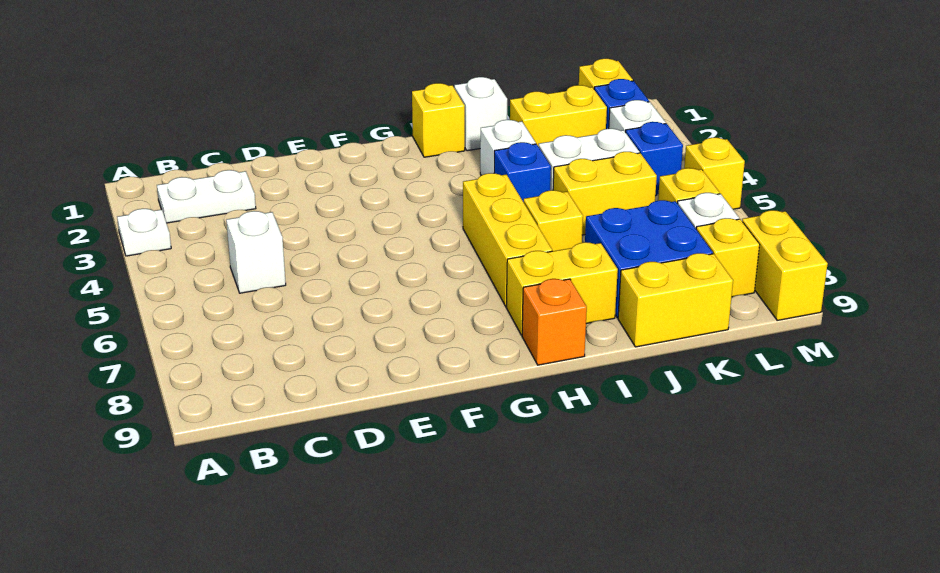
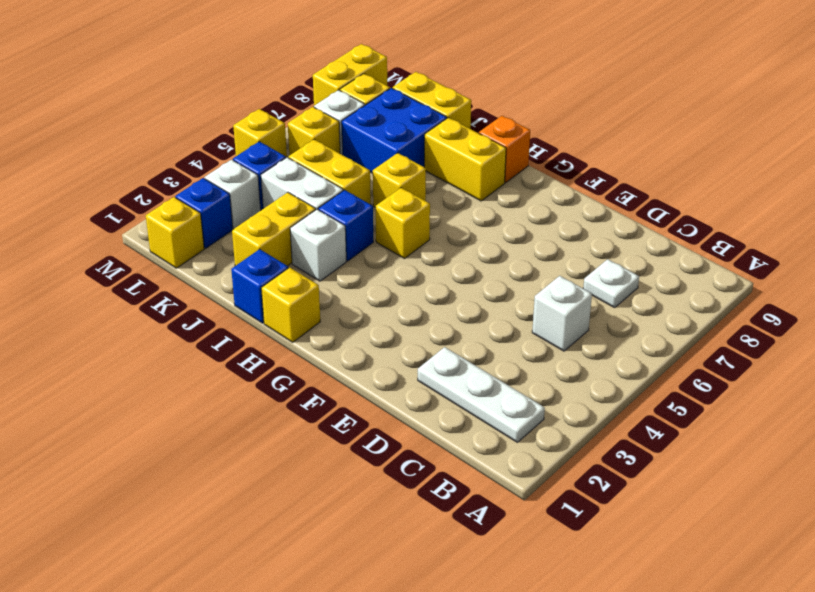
white 1x1 plate [117,209,171,256] -> white 1x1 plate moved to [583,259,639,308]
white 1x2 plate [157,170,256,223] -> white 1x3 plate [418,347,545,442]
yellow 1x3 brick [463,173,552,307] -> yellow 1x1 brick [376,188,430,259]
white 1x1 brick [454,77,507,151] -> blue 1x1 brick [231,249,288,323]
yellow 1x2 brick [510,85,607,147] -> yellow 1x2 brick turned to [232,192,316,266]

